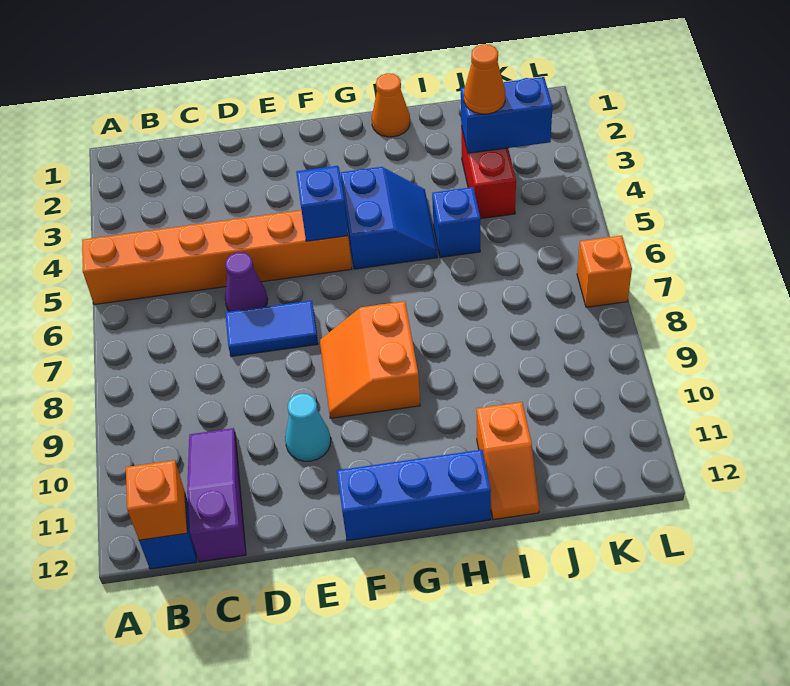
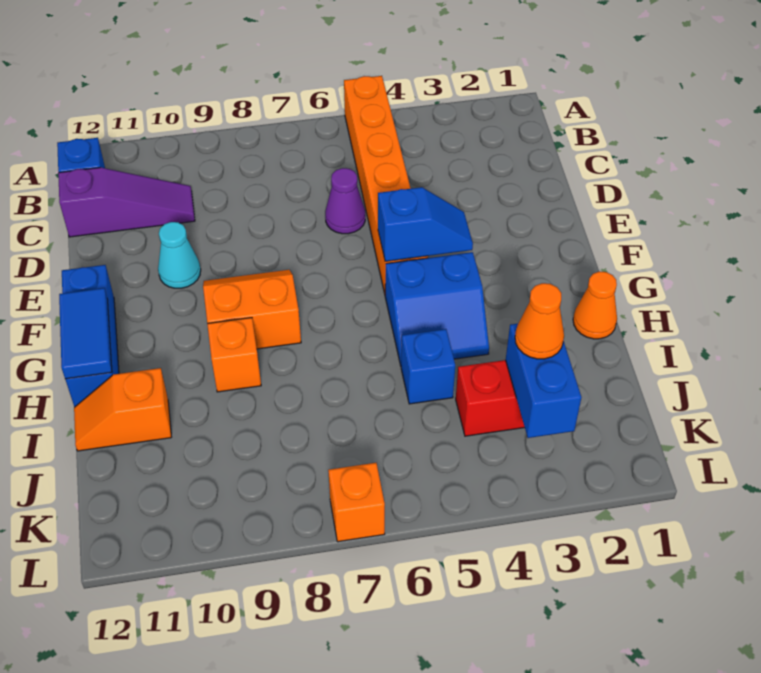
orange 1x1 brick [126,460,187,540] -> orange 1x1 brick moved to [207,318,261,392]
blue 1x2 tile [225,301,318,357] -> blue 1x2 tile moved to [59,288,112,379]

